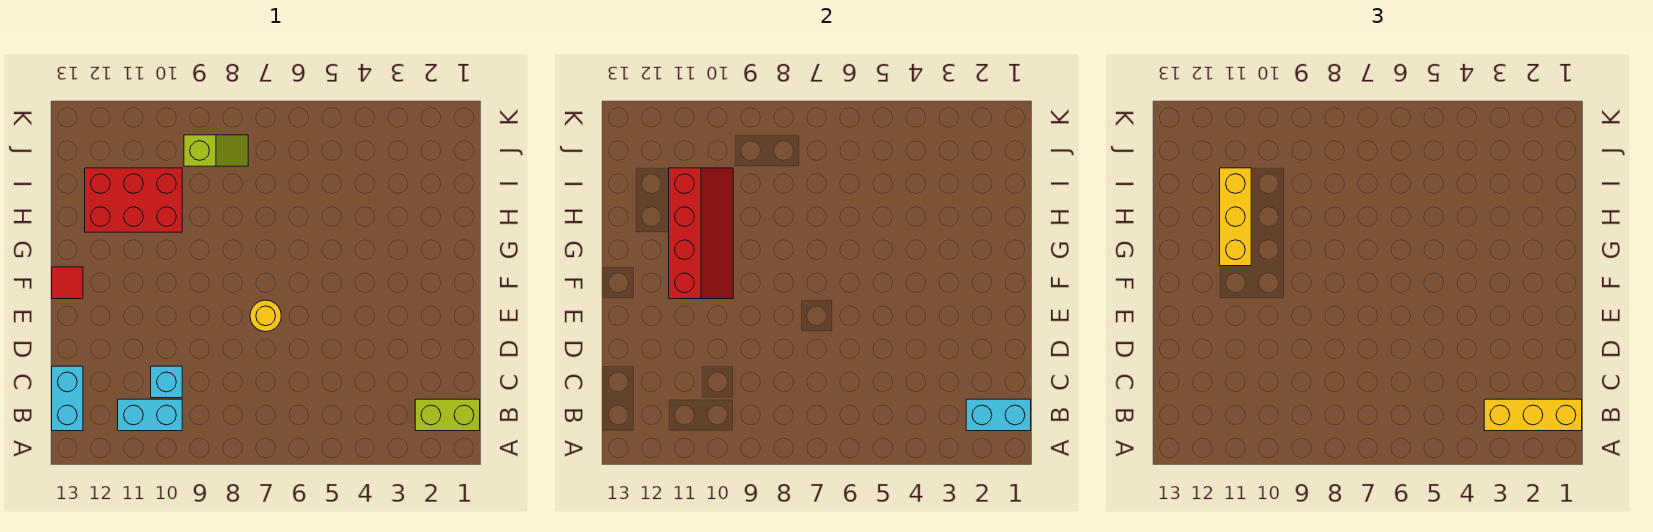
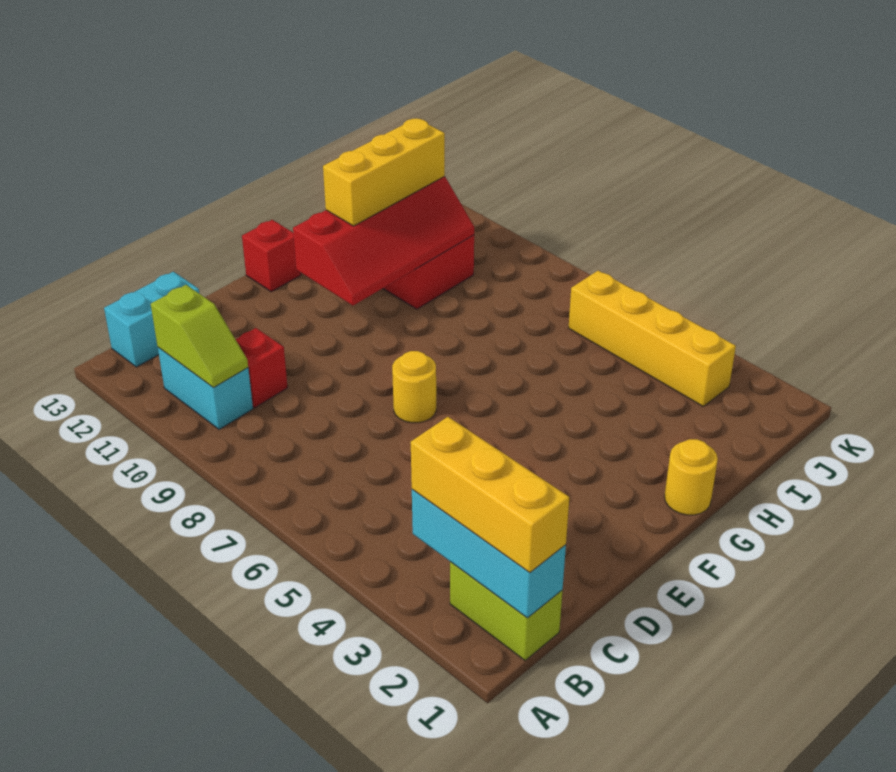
cyan 1x2 brick [966,399,1031,431] -> cyan 1x3 brick [412,489,566,618]
cyan 1x1 brick [151,366,182,398] -> red 1x1 brick [236,328,288,408]
red 1x1 tile [52,267,83,299] -> red 1x1 brick [242,220,301,292]
none -> yellow 1x1 round brick [665,439,718,515]
none -> yellow 1x4 brick [569,271,736,406]
lime 1x2 slope [184,135,248,166] -> lime 1x2 slope moved to [151,285,248,387]

